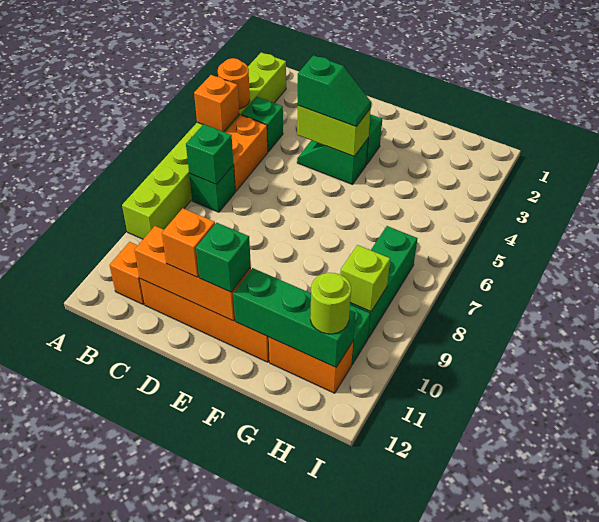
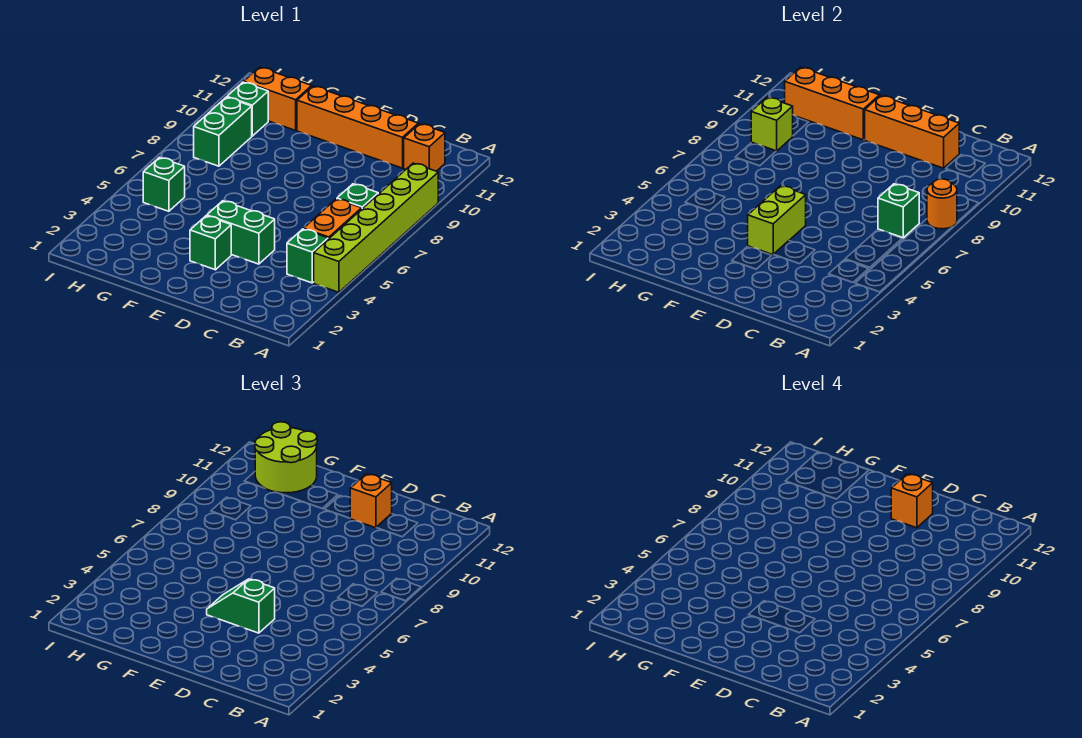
lime 1x8 brick [122,52,286,239] -> lime 1x6 brick [314,163,438,292]
orange 1x1 round brick [218,58,250,109] -> orange 1x1 round brick moved to [927,179,957,229]
orange 1x1 brick [194,75,239,132] -> orange 1x1 brick moved to [891,474,933,528]
green 1x2 slope [297,139,368,185] -> green 1x2 brick [207,201,275,264]
lime 1x2 brick [297,106,371,156] -> lime 1x2 brick turned to [748,186,806,255]
green 1x1 brick [196,223,251,292] -> green 1x1 brick moved to [143,157,185,211]
green 1x3 brick [233,268,356,367] -> orange 1x3 brick [785,67,879,140]
green 1x3 brick [350,226,417,338] -> green 1x2 brick [194,97,252,166]
lime 1x1 round brick [310,273,351,334] -> lime 2x2 round brick [255,422,317,493]

